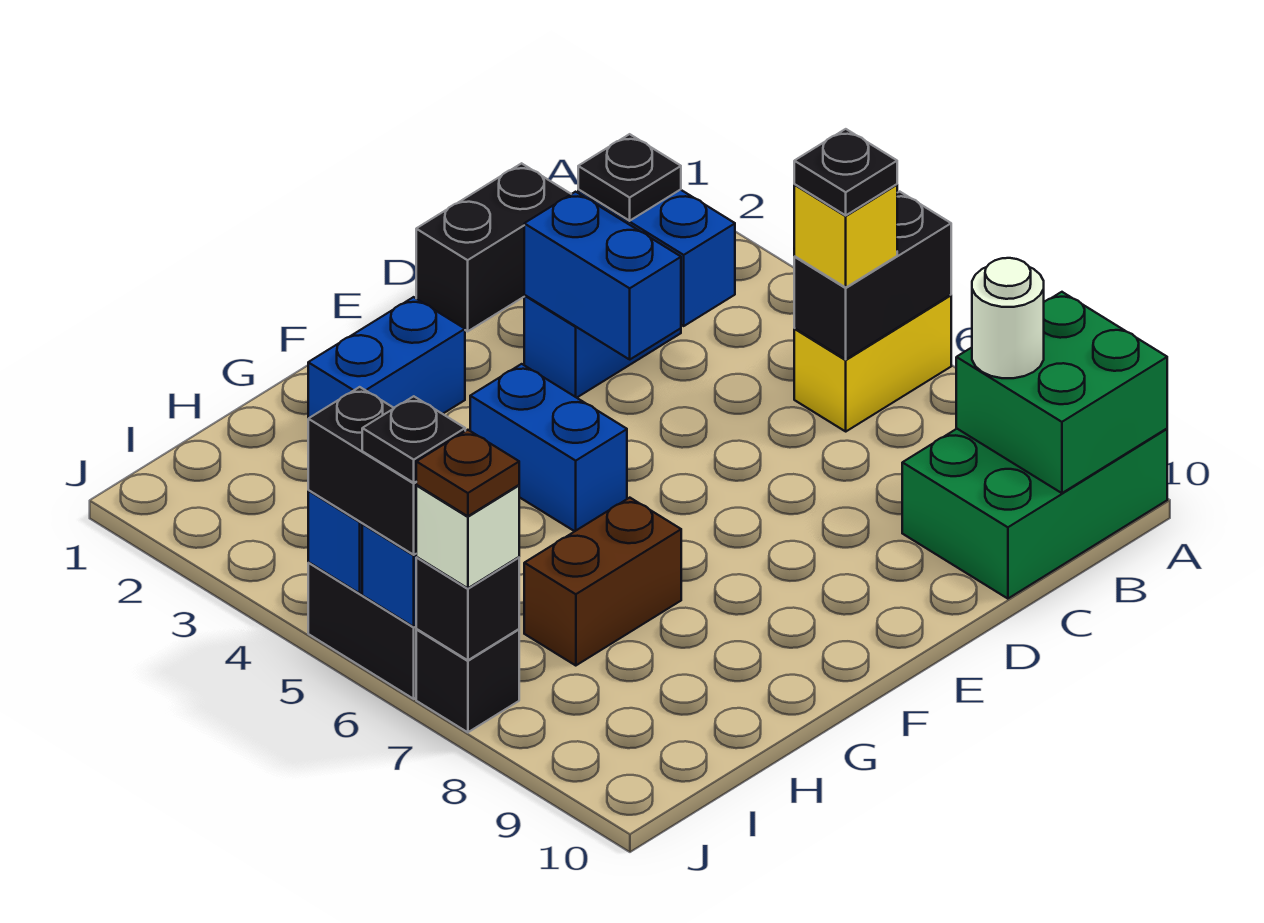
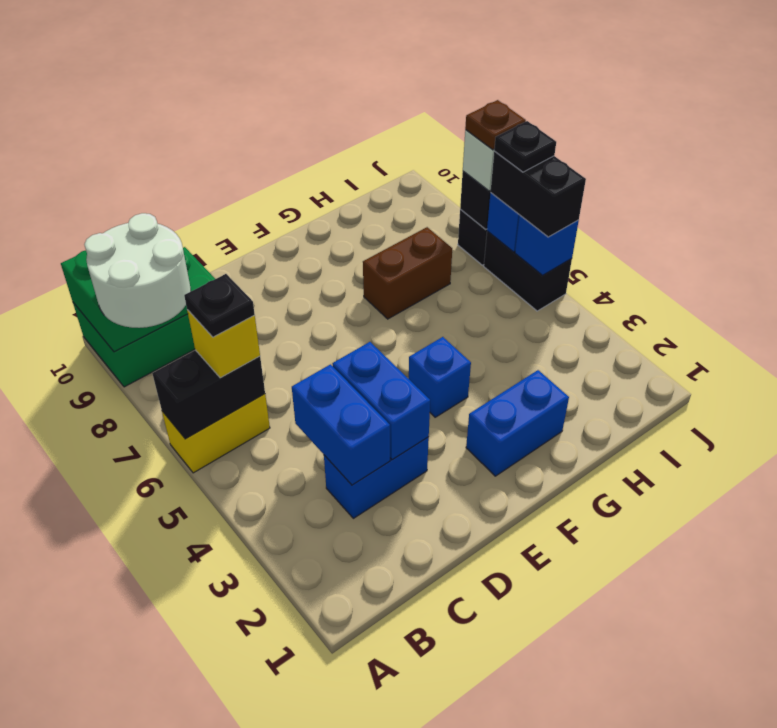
white 1x1 round brick [972,258,1044,378] -> white 2x2 round brick [84,213,191,328]
black 1x2 brick [416,163,571,331] -> none
black 1x1 plate [578,134,681,221] -> none
blue 1x2 brick [470,364,627,531] -> blue 1x1 brick [409,337,471,417]

